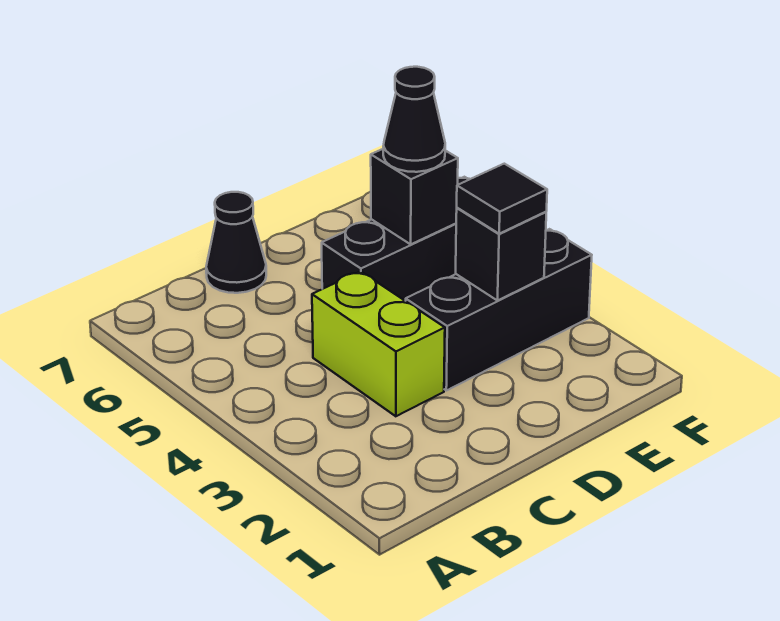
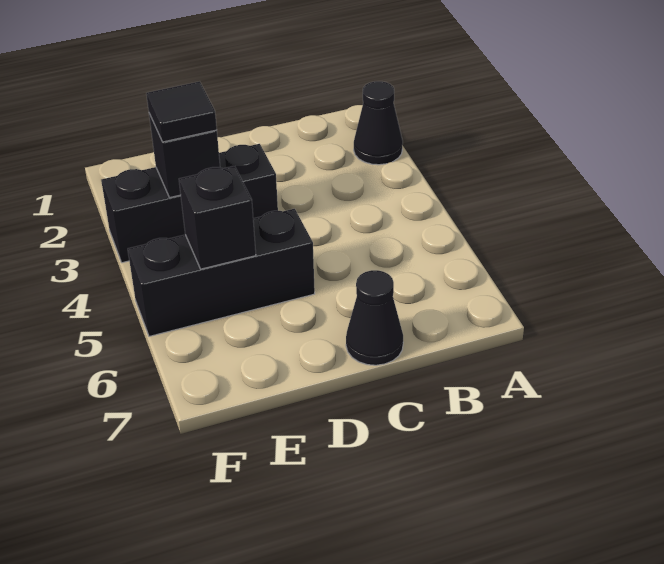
lime 1x2 brick [312,271,445,416] -> none
black 1x1 cone [383,67,445,172] -> black 1x1 cone moved to [354,81,403,165]

